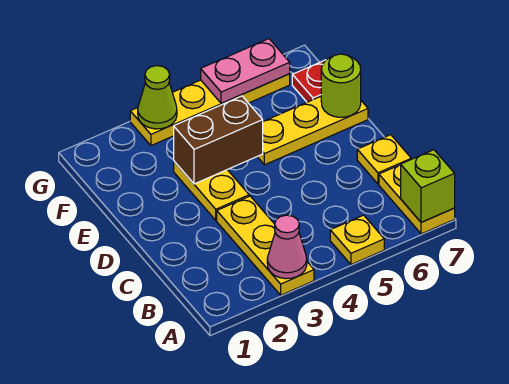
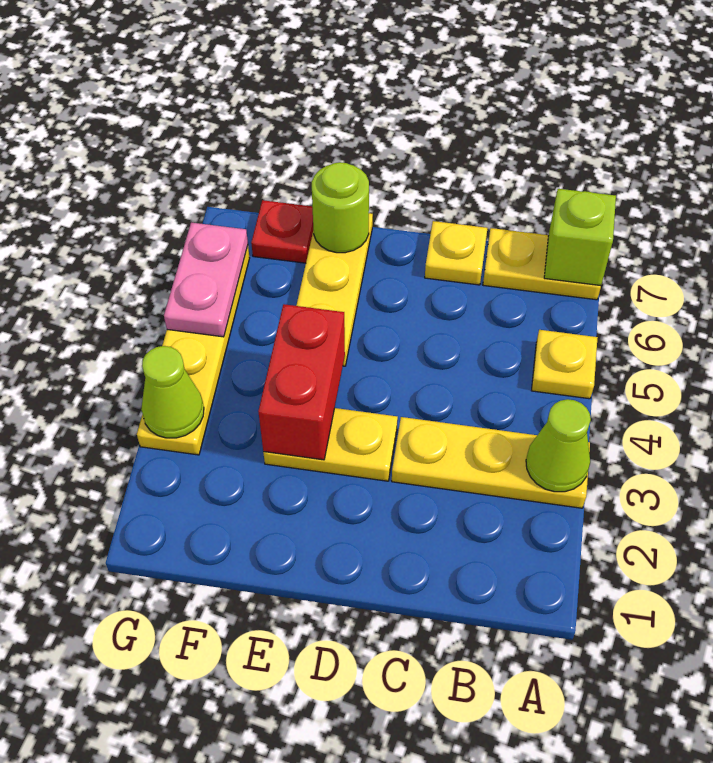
pink 1x1 cone [267,215,307,279] -> lime 1x1 cone [526,399,591,492]
brown 1x2 brick [174,96,263,184] -> red 1x2 brick [258,304,345,460]

